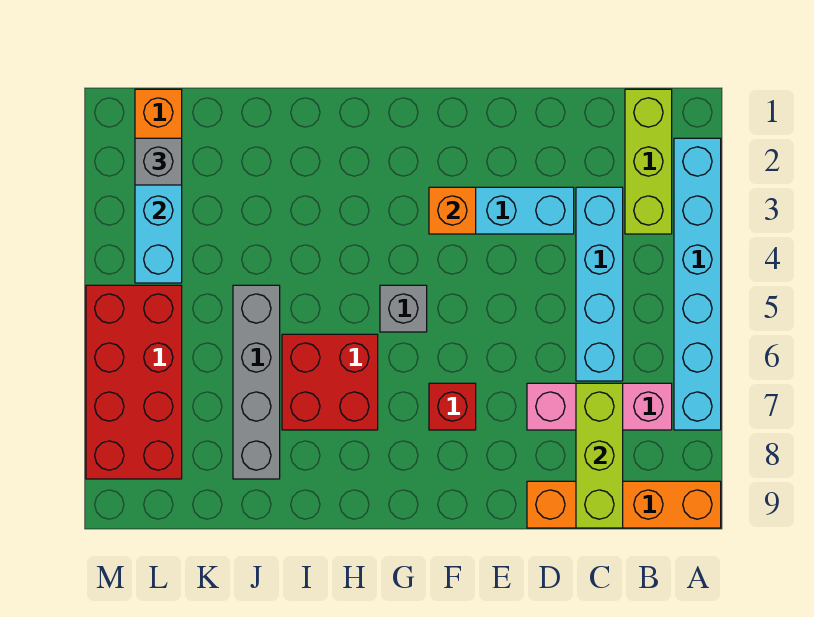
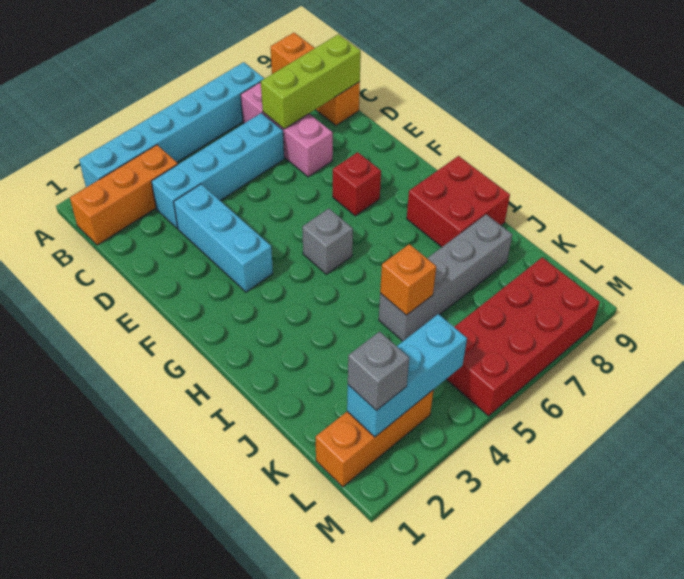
orange 1x4 brick [527,481,721,528] -> orange 1x3 brick [271,33,360,125]
lime 1x3 brick [625,89,672,234] -> orange 1x3 brick [70,145,178,245]
orange 1x1 brick [429,187,476,234] -> orange 1x1 brick moved to [380,244,436,315]
red 2x2 brick [282,334,378,430] -> red 2x2 brick moved to [407,156,510,247]

